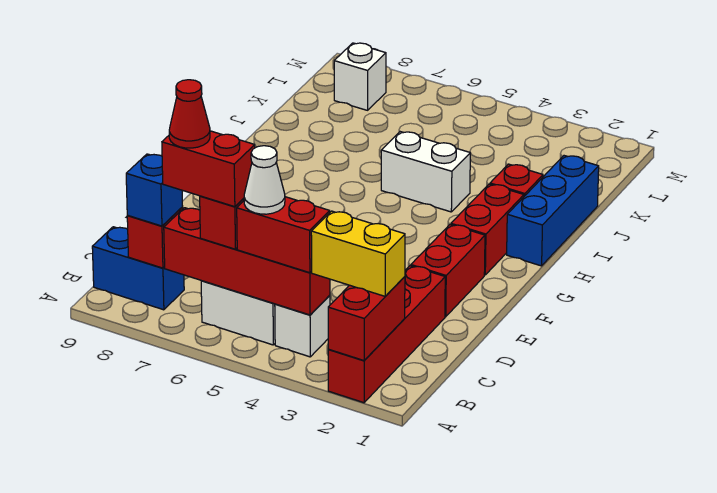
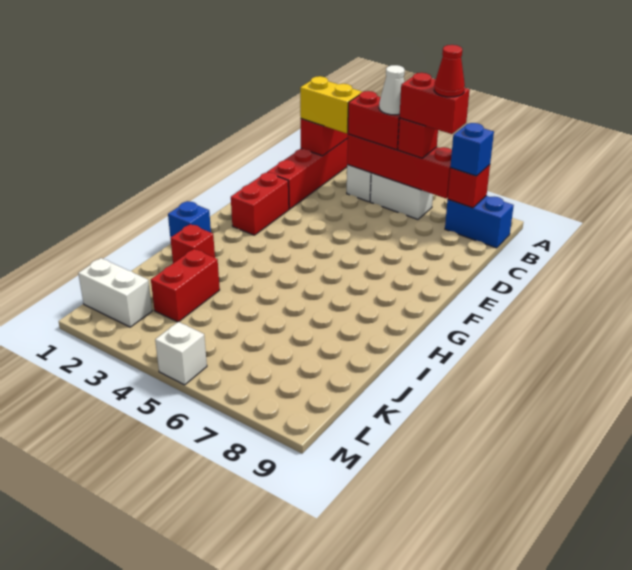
red 1x2 brick [451,184,524,275] -> red 1x2 brick moved to [151,249,220,322]
blue 1x3 brick [507,156,599,266] -> blue 1x1 brick [168,201,211,238]
white 1x2 brick [381,132,470,212] -> white 1x2 brick moved to [78,258,152,327]
white 1x1 brick [334,43,386,110] -> white 1x1 brick moved to [155,322,207,385]

